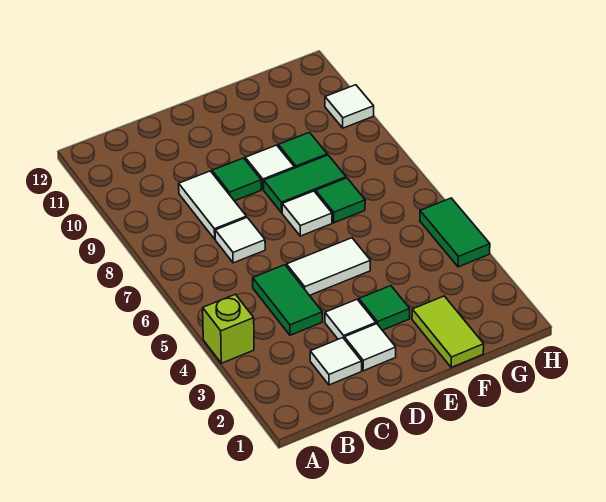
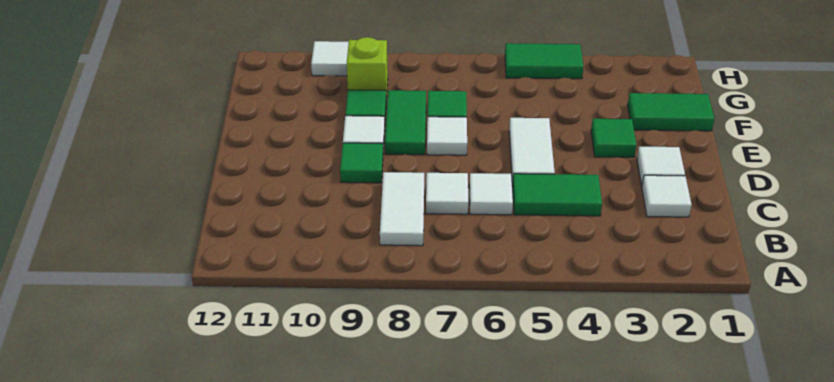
lime 1x1 brick [203,294,254,363] -> lime 1x1 brick moved to [347,37,388,97]
white 1x2 tile [179,171,246,239] -> white 1x2 tile turned to [380,172,424,246]
white 1x1 tile [325,299,376,339] -> white 1x1 tile moved to [469,173,513,215]
lime 1x2 tile [412,296,484,368] -> green 1x2 tile [628,93,714,131]

